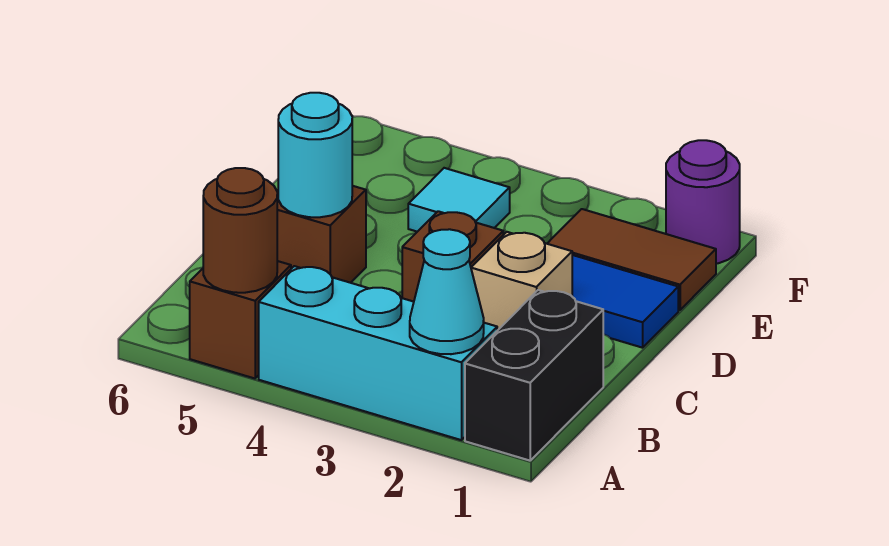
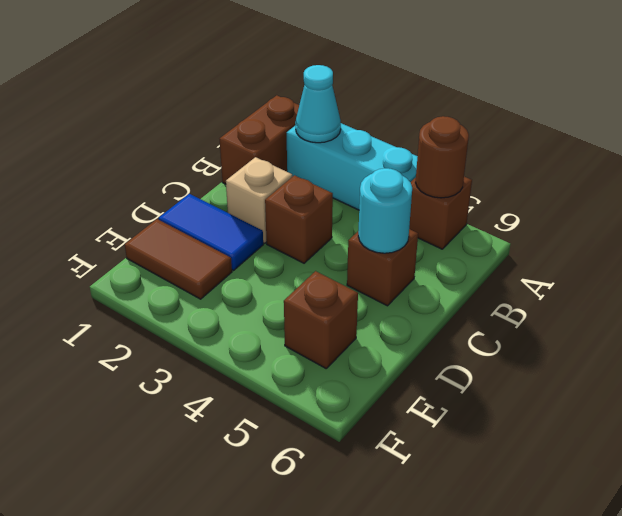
black 1x2 brick [465,290,603,461] -> brown 1x2 brick [220,95,299,184]
cyan 1x1 tile [408,168,510,232] -> none
none -> brown 1x1 brick [284,271,358,368]
purple 1x1 round brick [666,140,740,264] -> none

